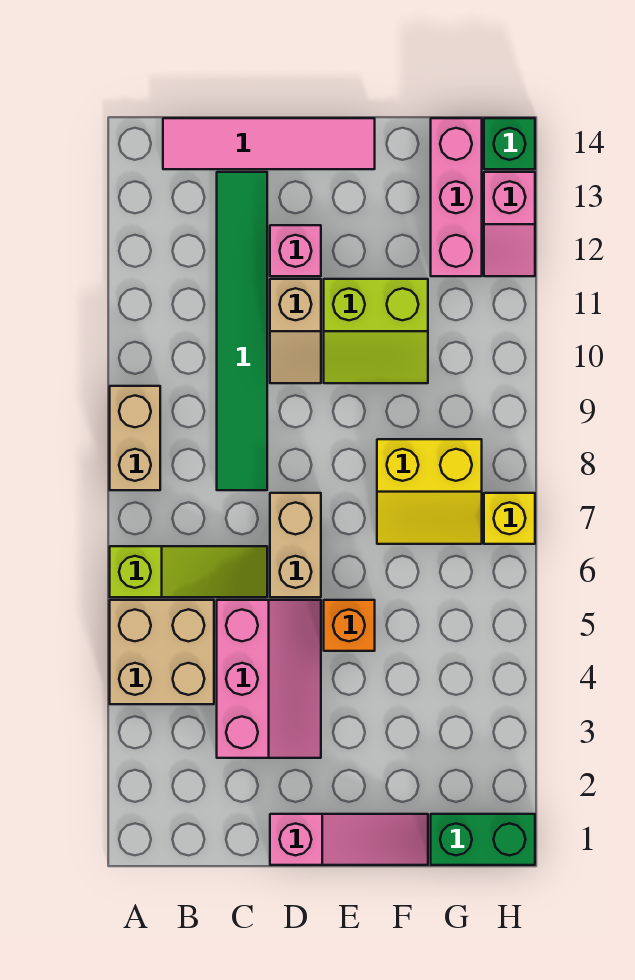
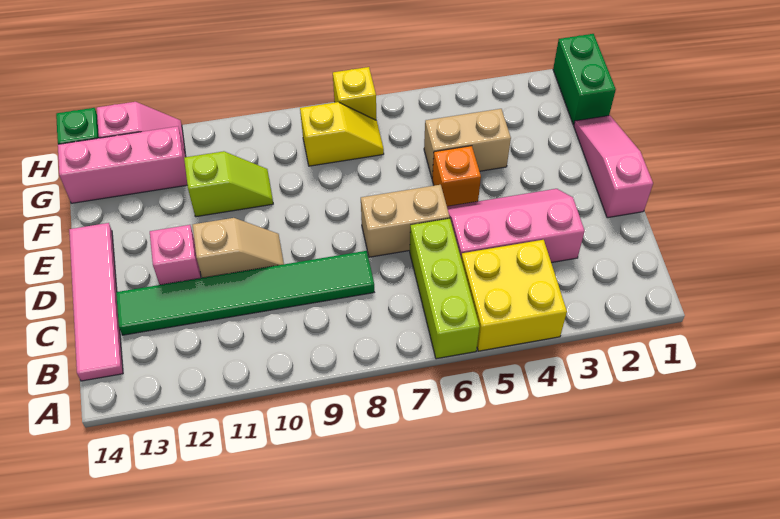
tan 2x2 brick [110,600,214,704] -> yellow 2x2 brick [461,240,567,351]
lime 1x3 slope [110,546,267,597] -> lime 1x3 brick [410,218,480,359]
tan 1x2 brick [110,386,160,490] -> tan 1x2 brick moved to [424,109,511,177]
lime 2x2 slope [324,279,428,383] -> lime 1x2 slope [184,151,273,217]
yellow 2x2 slope [377,439,482,544] -> yellow 1x2 slope [300,102,384,166]

